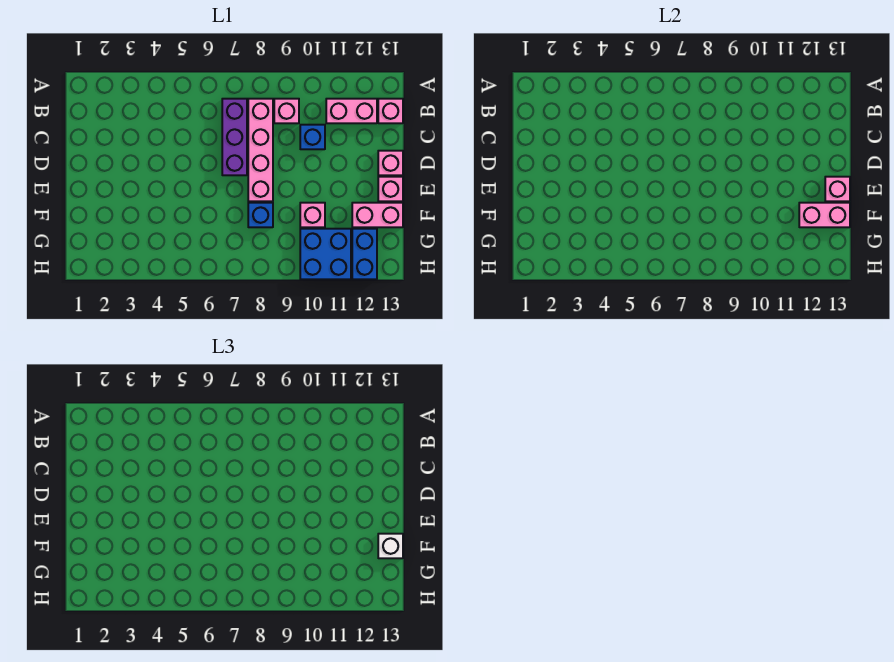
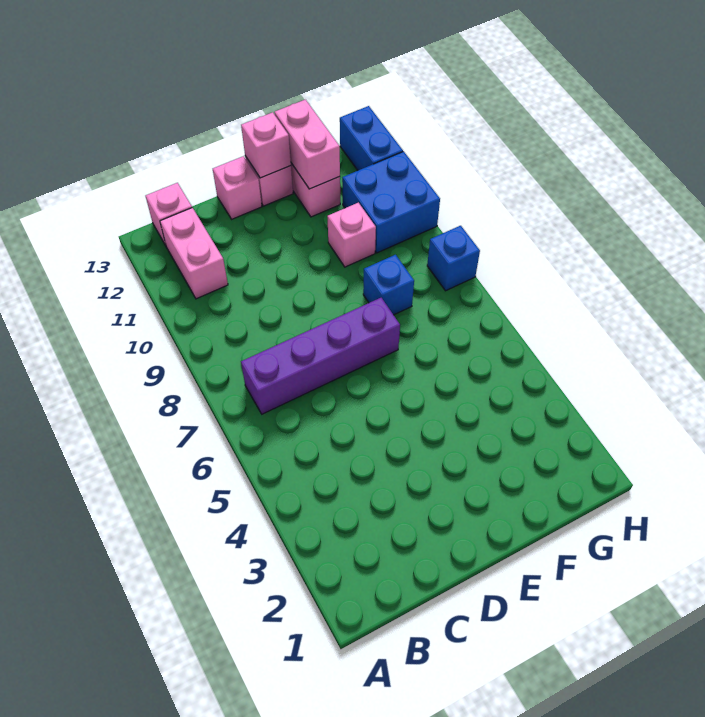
purple 1x3 brick [222,99,247,175] -> purple 1x4 brick [241,298,400,414]
pink 1x4 brick [248,99,273,201] -> none
pink 1x1 brick [274,99,299,123] -> none
blue 1x1 brick [300,125,325,149] -> blue 1x1 brick moved to [427,226,480,291]
white 1x1 brick [378,534,403,558] -> none
blue 1x2 brick [352,229,377,279] -> blue 1x2 brick turned to [340,106,403,170]

